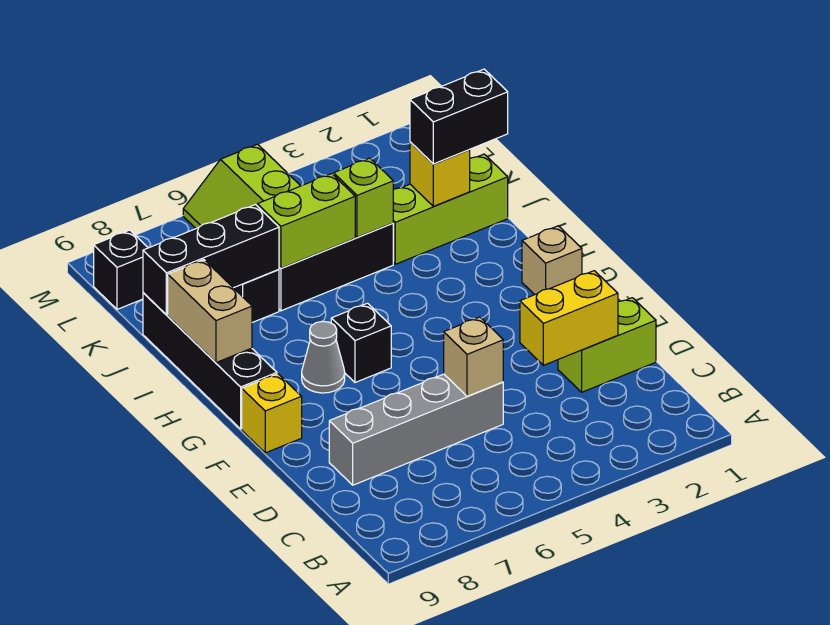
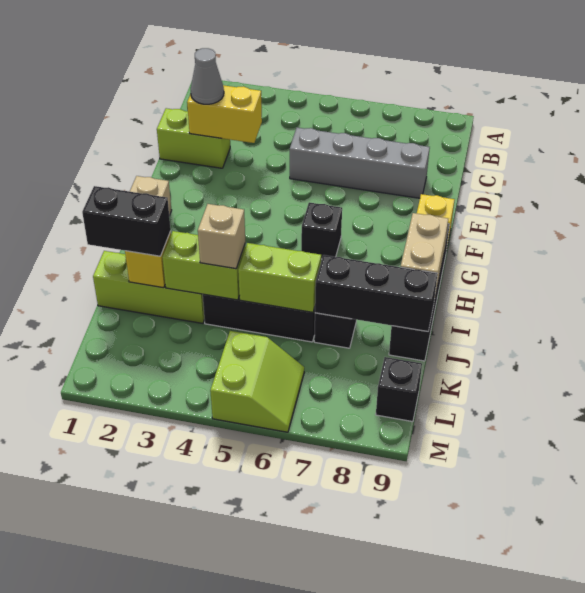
tan 1x1 brick [444,317,503,397] -> tan 1x1 brick moved to [198,204,245,269]
grey 1x1 cone [302,321,345,393] -> grey 1x1 cone moved to [191,48,224,104]
lime 1x1 brick [334,158,393,238] -> lime 1x2 brick [162,231,246,300]

